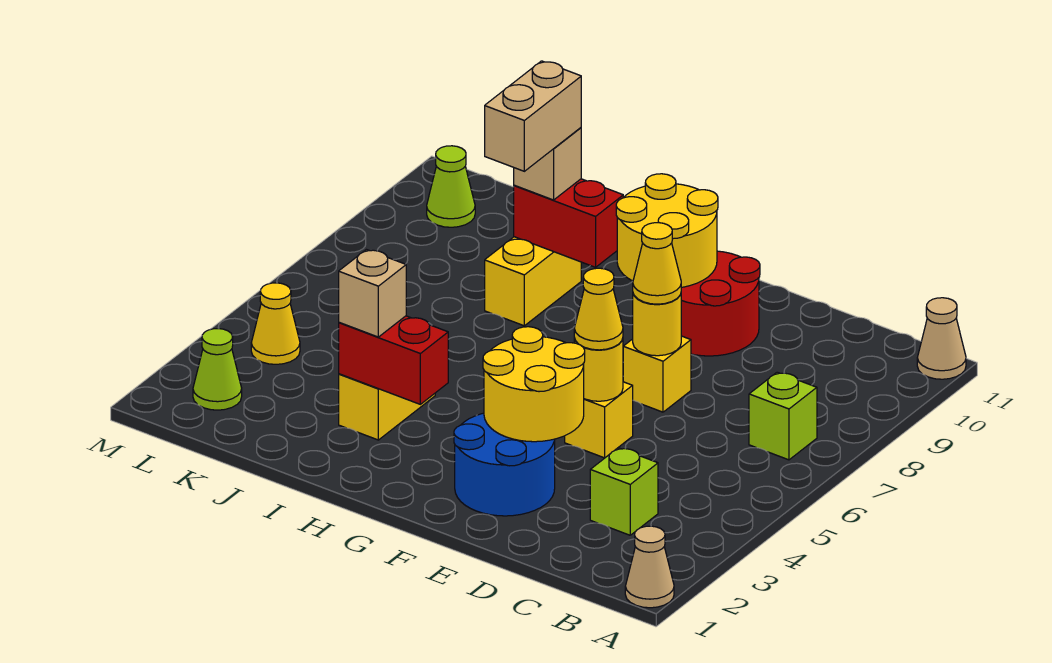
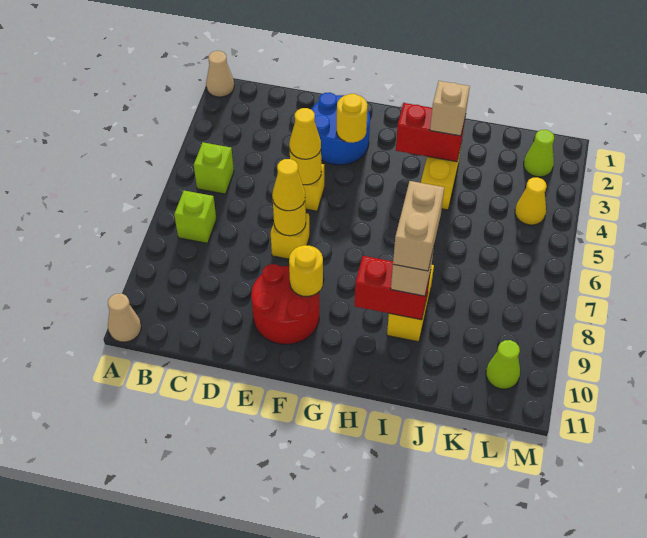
lime 1x1 brick [590,448,658,535] -> lime 1x1 brick moved to [194,142,234,194]
yellow 2x2 round brick [483,327,585,442] -> yellow 1x1 round brick [337,94,368,143]
yellow 2x2 round brick [616,174,718,287] -> yellow 1x1 round brick [289,245,323,296]

